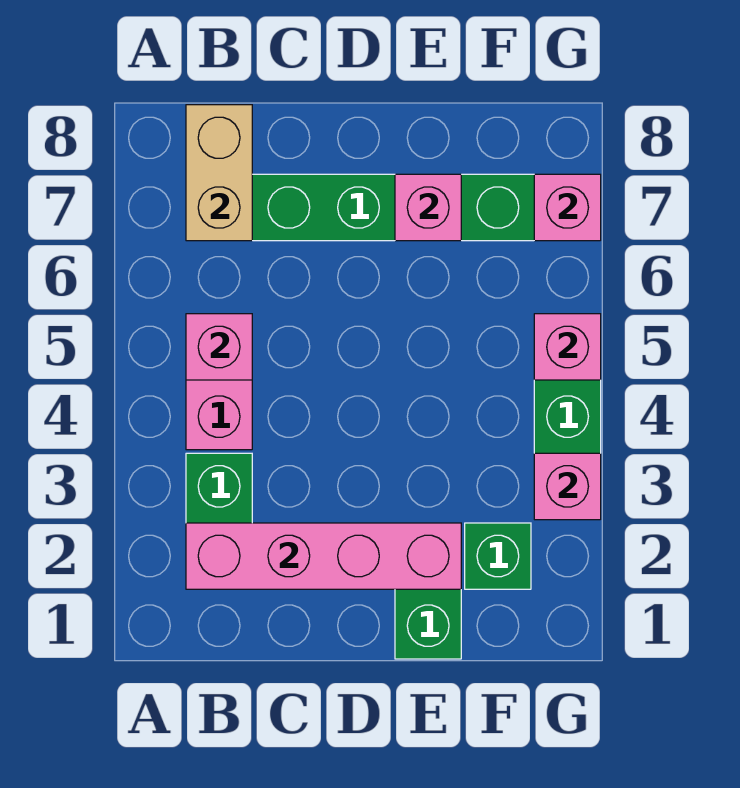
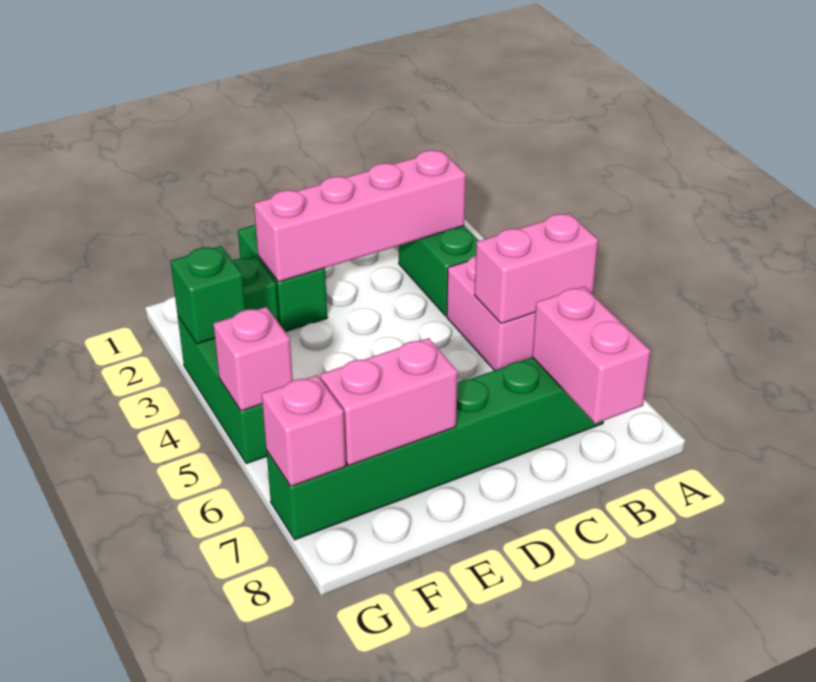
pink 1x1 brick [186,314,252,380] -> pink 1x2 brick [474,213,598,324]
tan 1x2 brick [186,105,252,241] -> pink 1x2 brick [532,287,651,424]
pink 1x1 brick [395,174,461,241] -> pink 1x2 brick [320,338,458,466]
pink 1x1 brick [534,453,601,520] -> green 1x1 brick [171,246,245,344]

